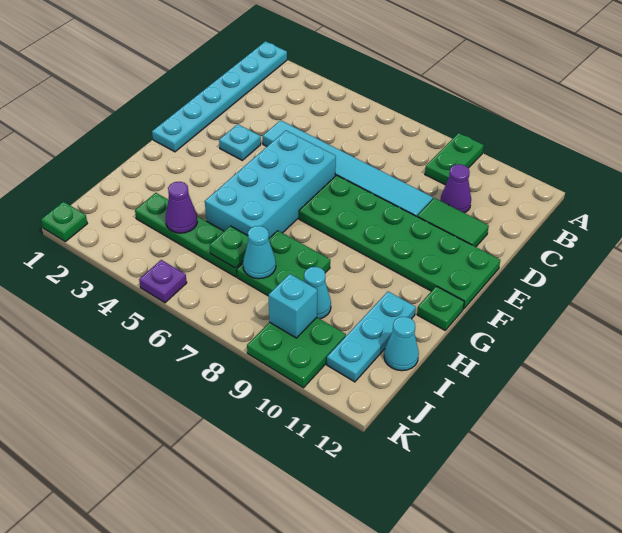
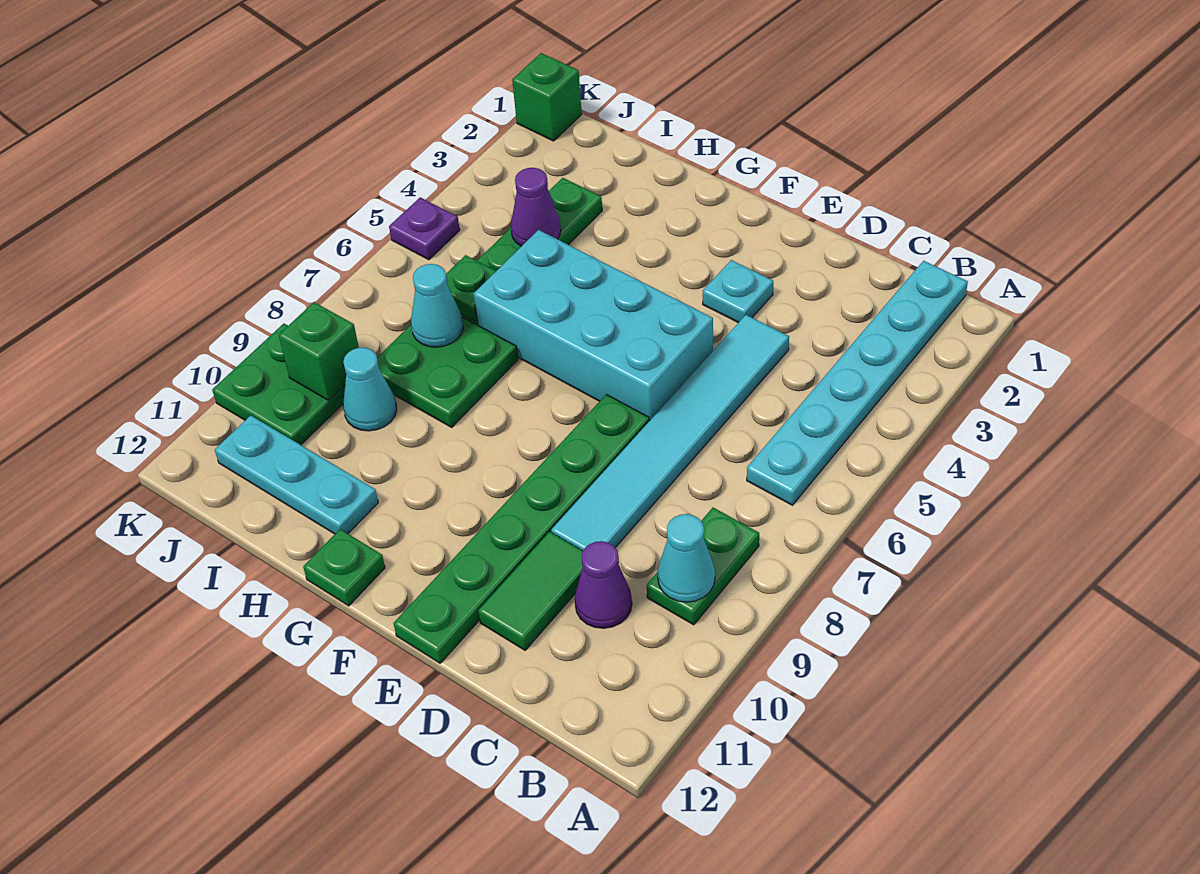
cyan 1x6 plate [152,41,287,152] -> cyan 1x6 plate turned to [747,261,968,505]
green 1x2 plate [425,133,484,185] -> green 1x2 plate turned to [647,508,759,625]
green 2x6 plate [299,175,500,309] -> green 1x6 plate [393,394,650,663]
cyan 1x1 cone [384,317,419,371] -> cyan 1x1 cone moved to [658,514,715,602]
cyan 1x1 brick [268,274,317,338] -> green 1x1 brick [279,302,359,400]
green 1x1 plate [41,202,87,242] -> green 1x1 brick [512,53,582,141]

